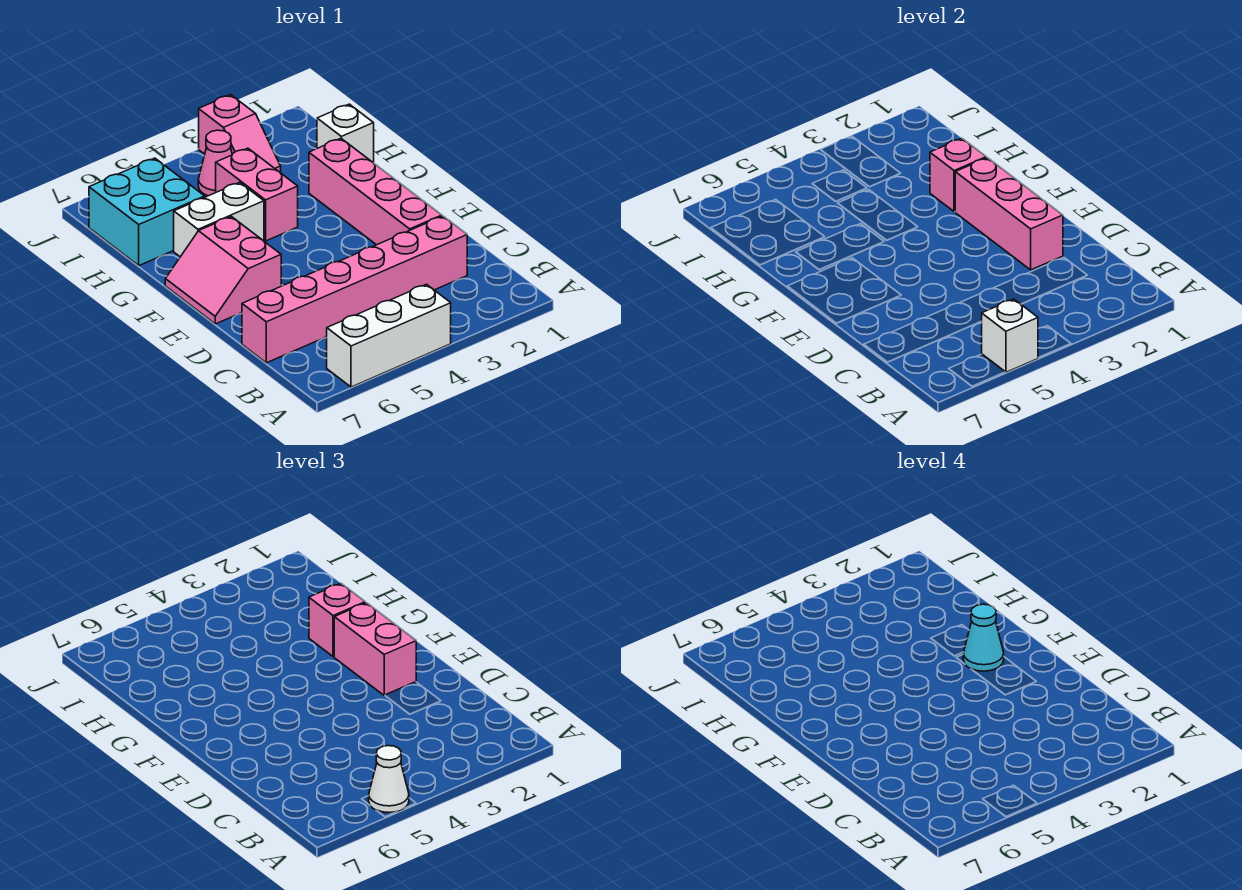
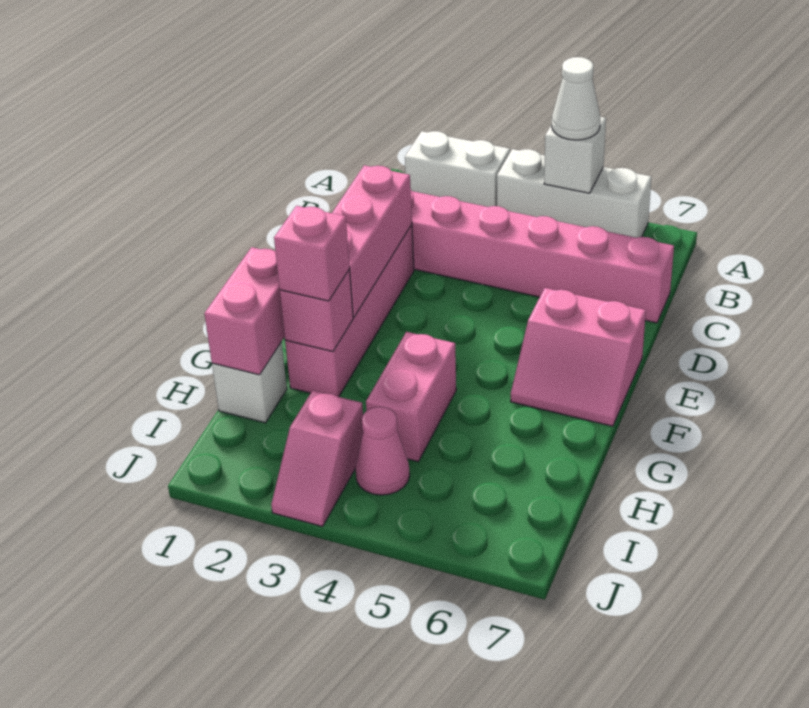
pink 1x2 brick [334,603,416,695] -> pink 1x2 brick moved to [204,247,285,375]
pink 2x2 slope [165,217,281,324] -> pink 2x2 slope turned to [511,288,646,426]
cyan 1x1 cone [963,604,1004,671] -> none
white 1x2 brick [174,182,264,257] -> white 1x2 brick moved to [405,131,510,207]
cyan 2x2 brick [89,158,205,265] -> none
pink 1x2 slope [199,95,281,173] -> pink 1x2 slope turned to [271,390,363,527]

